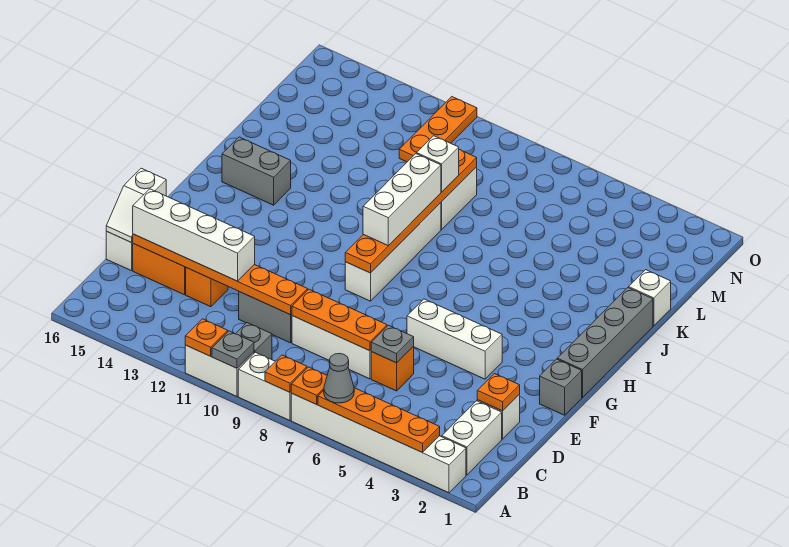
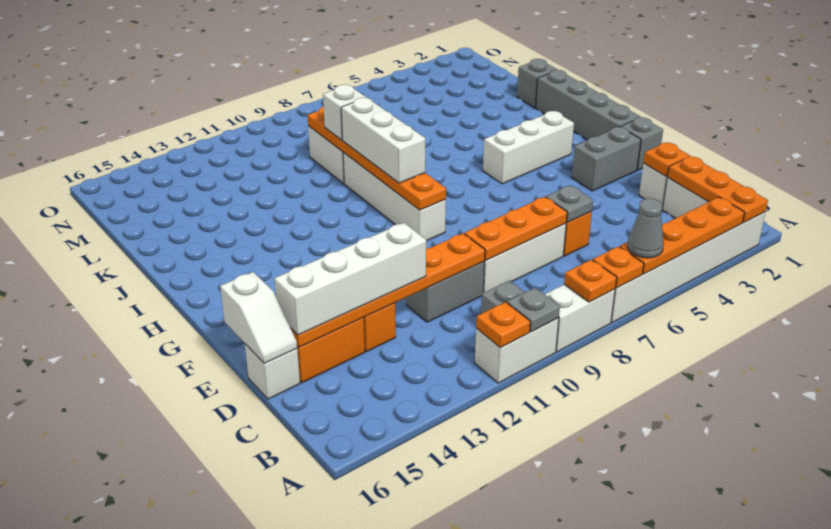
white 1x3 brick [407,299,502,379] -> white 1x3 brick moved to [483,111,574,184]
grey 1x2 brick [222,137,291,205] -> grey 1x2 brick moved to [572,127,641,191]
white 1x1 brick [629,270,671,326] -> grey 1x1 brick [517,59,557,108]
orange 1x3 plate [399,97,477,162] -> orange 1x3 plate moved to [668,156,768,222]

